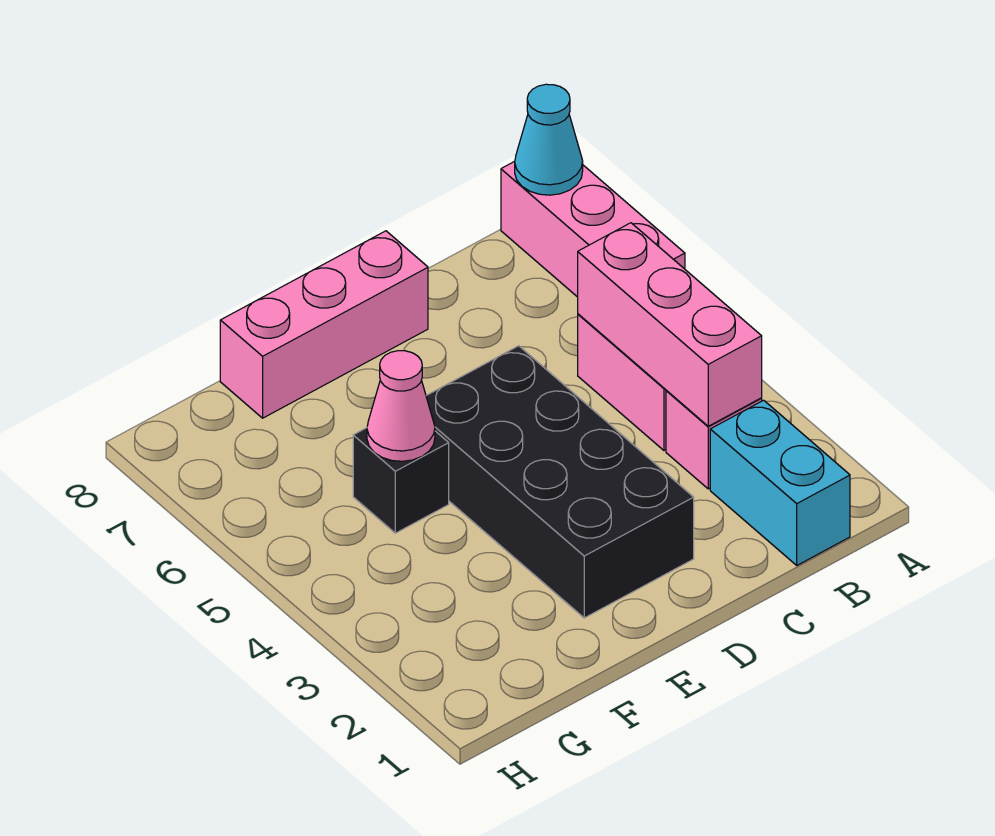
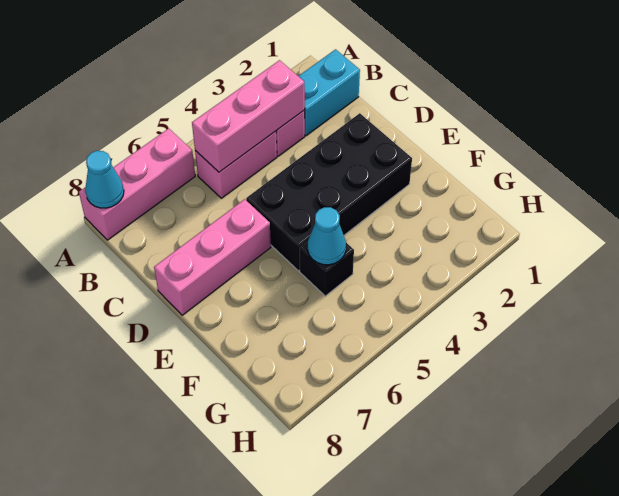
pink 1x3 brick [220,231,428,418] -> pink 1x3 brick turned to [154,199,271,315]
pink 1x1 cone [367,351,435,461] -> cyan 1x1 cone [308,207,346,265]

